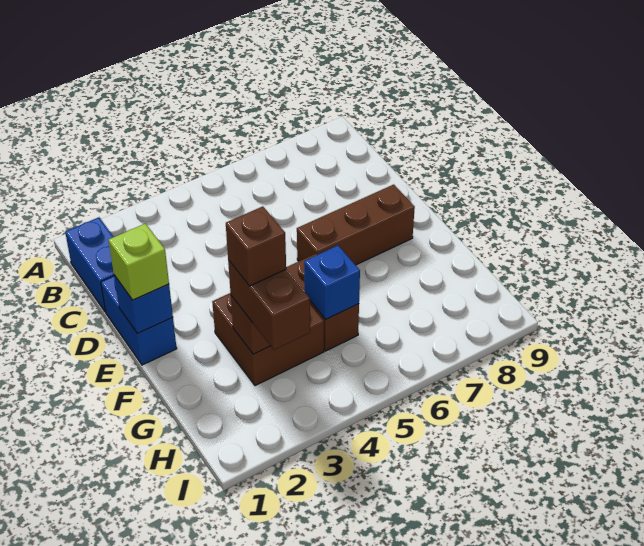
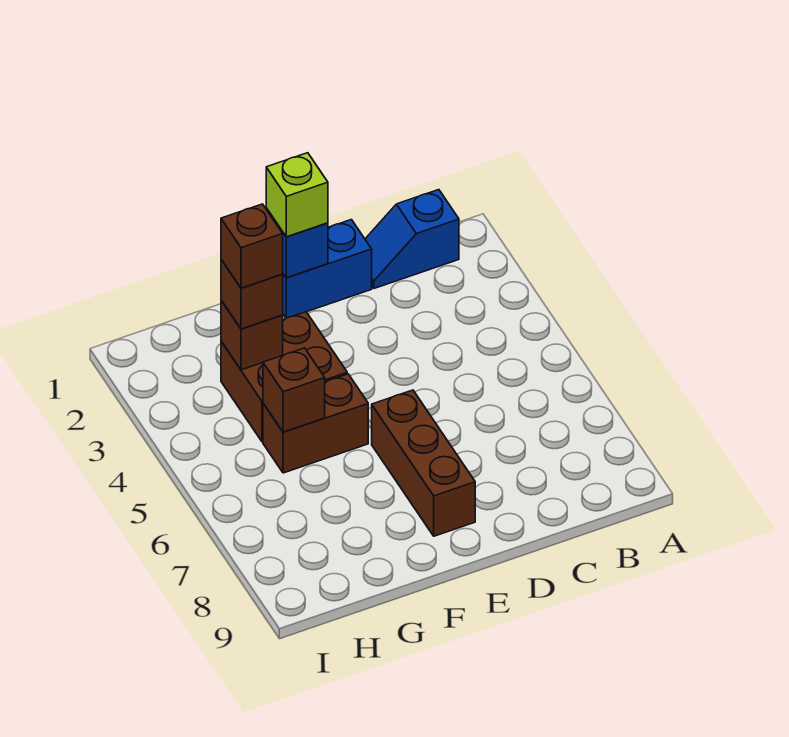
blue 1x2 brick [65,217,114,312] -> blue 1x2 slope [365,190,459,288]
brown 1x2 brick [228,260,310,350] -> brown 1x1 brick [221,260,283,329]
blue 1x1 brick [304,246,360,319] -> brown 1x1 brick [263,348,325,432]

